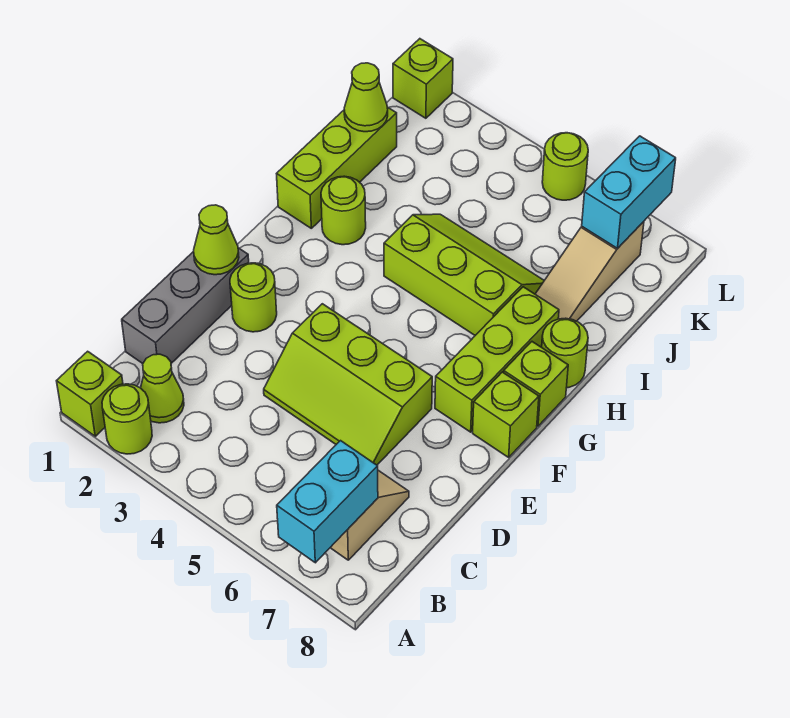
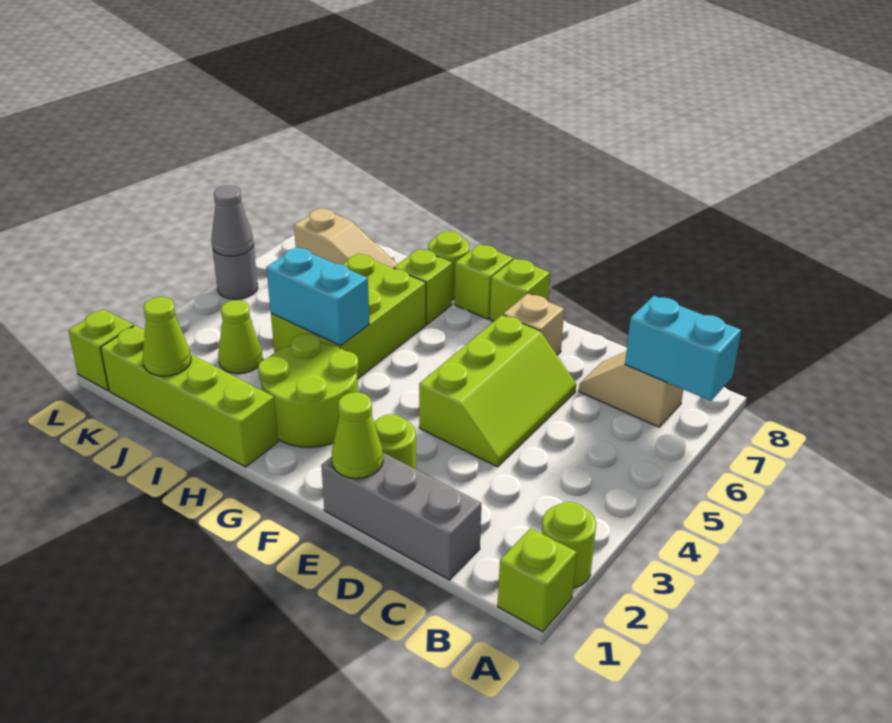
lime 1x1 cone [141,354,184,423] -> lime 1x1 cone moved to [218,300,263,374]
none -> tan 1x1 brick [503,294,564,355]
lime 1x3 brick [435,287,559,432] -> lime 1x1 brick [394,249,452,324]
lime 1x3 brick [277,107,397,228] -> lime 1x4 brick [101,326,278,467]
lime 1x1 round brick [321,176,366,245] -> lime 2x2 round brick [258,334,359,447]
lime 2x3 slope [384,214,544,335] -> lime 2x3 brick [271,254,426,379]
cyan 1x2 brick [582,136,676,248] -> cyan 1x2 brick moved to [267,247,369,346]
lime 1x1 round brick [542,133,588,200] -> grey 1x1 round brick [213,246,258,299]
none -> grey 1x1 cone [212,186,254,256]

